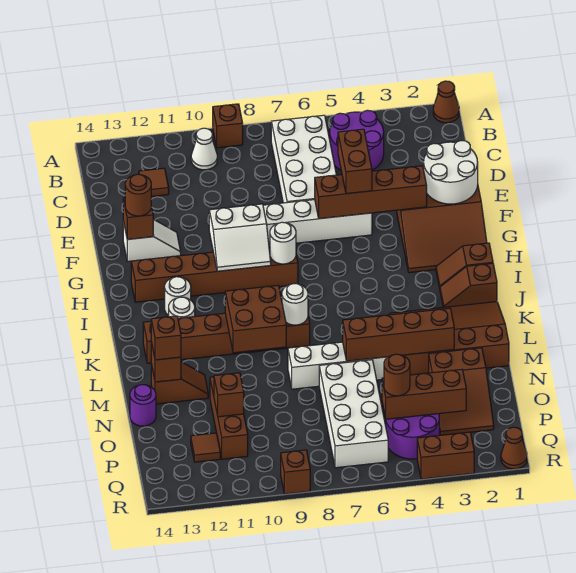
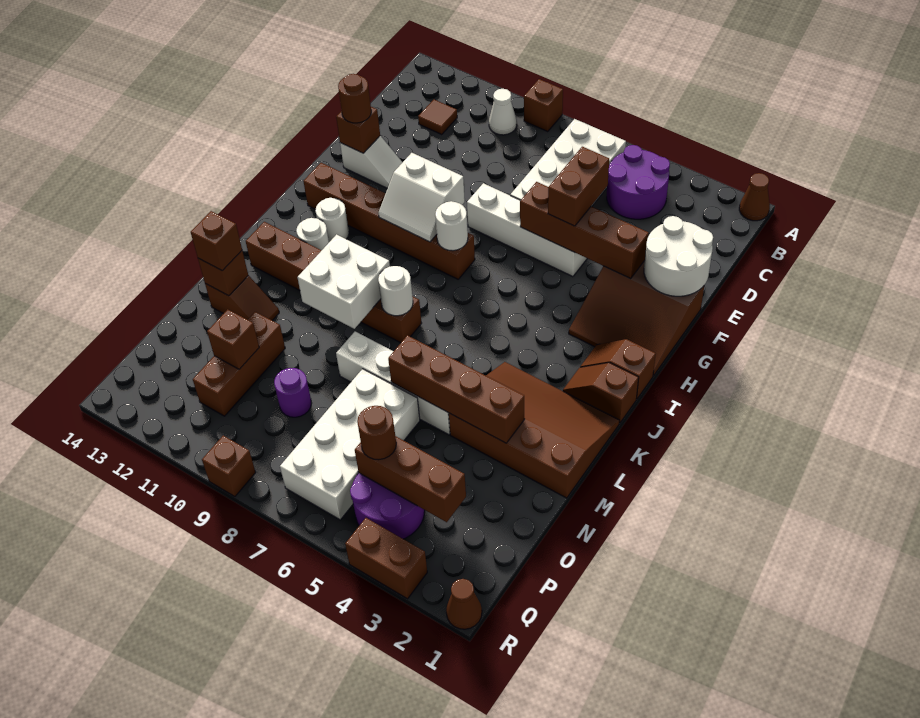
brown 2x2 brick [225,285,286,353] -> white 2x2 brick [297,235,390,329]
brown 2x3 slope [429,348,494,435] -> none
purple 1x1 round brick [130,385,156,426] -> purple 1x1 round brick moved to [274,368,312,417]
brown 1x1 tile [191,433,220,462] -> none

